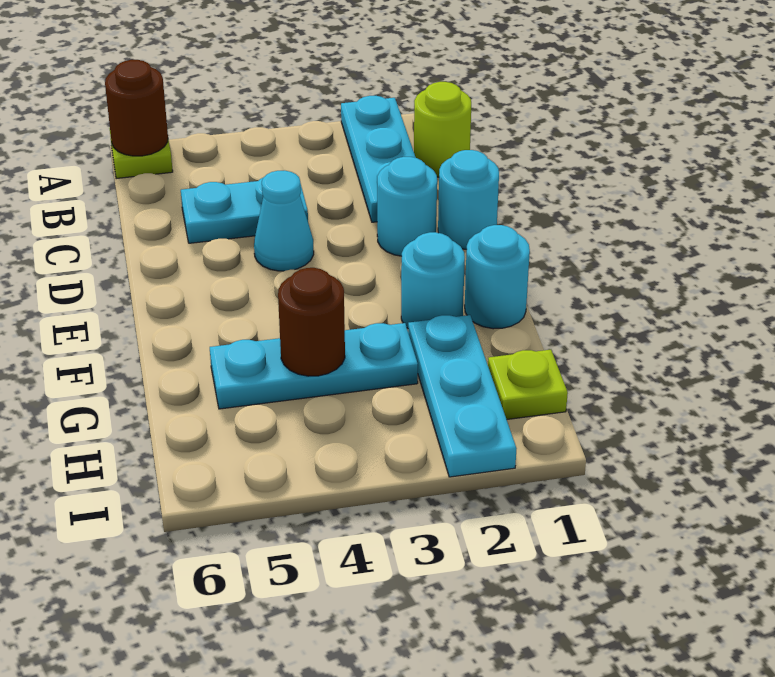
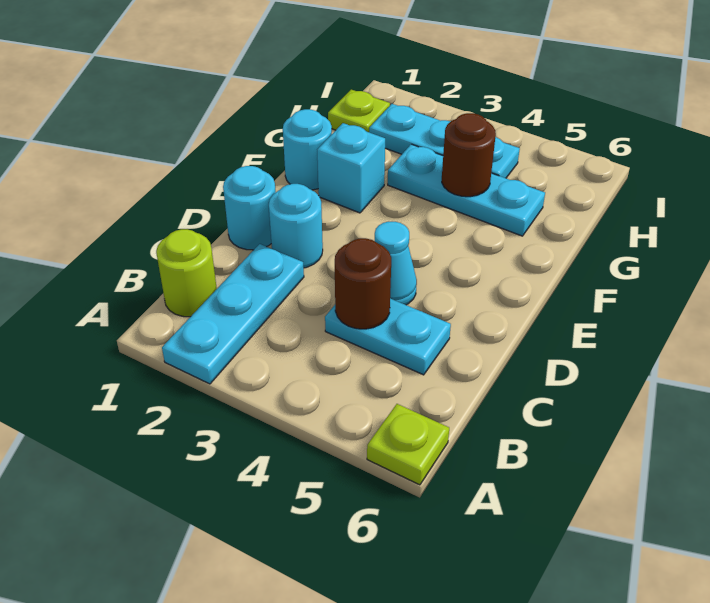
brown 1x1 round brick [105,60,168,156] -> brown 1x1 round brick moved to [335,238,391,329]
cyan 1x1 round brick [401,232,465,328] -> cyan 1x1 brick [317,123,385,213]
cyan 1x3 plate [408,315,517,477] -> cyan 1x3 plate turned to [369,104,520,178]

